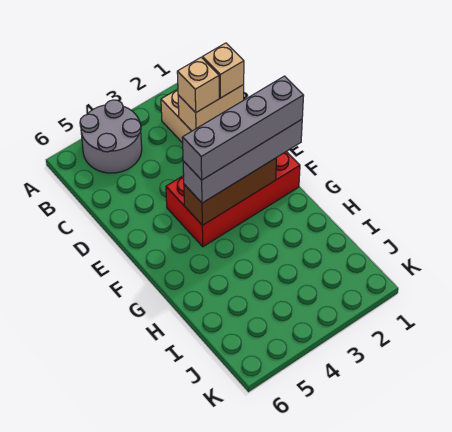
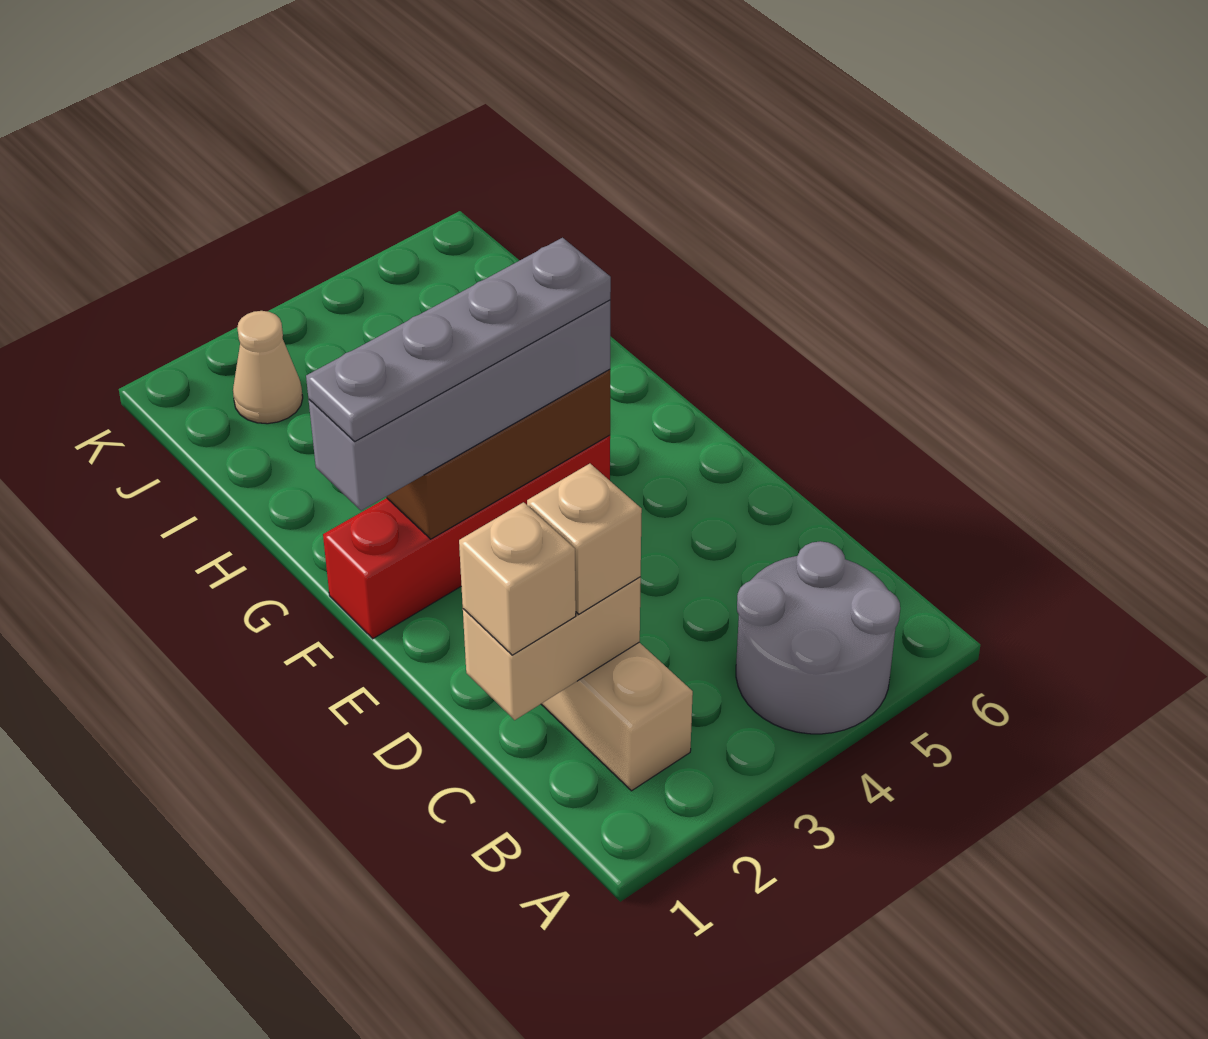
red 2x4 brick [166,151,300,247] -> red 1x4 brick [323,435,610,639]
grey 1x4 brick [182,76,304,180] -> grey 1x4 plate [306,238,611,441]
none -> tan 1x1 cone [233,311,303,424]

